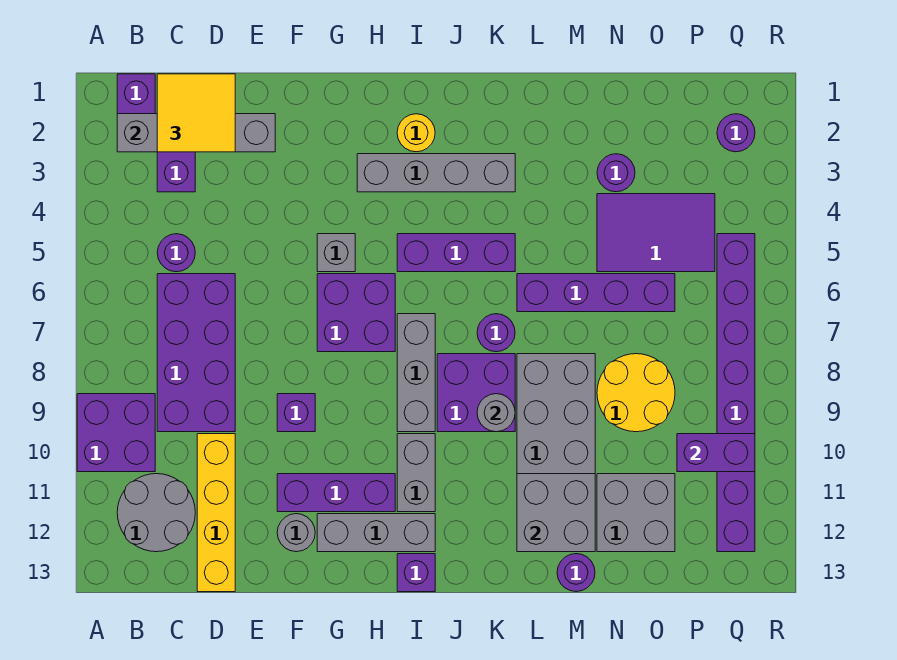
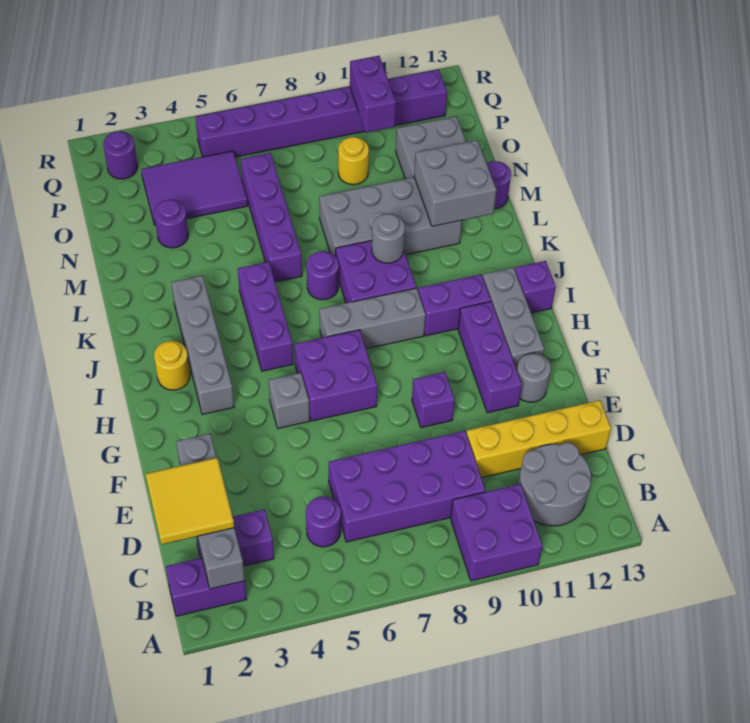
grey 1x2 brick [397,434,435,512] -> purple 1x2 brick [418,274,491,336]
purple 2x3 tile [597,194,715,272] -> purple 2x3 tile turned to [141,151,248,225]
yellow 2x2 round brick [597,354,675,432] -> yellow 1x1 round brick [338,137,369,185]

